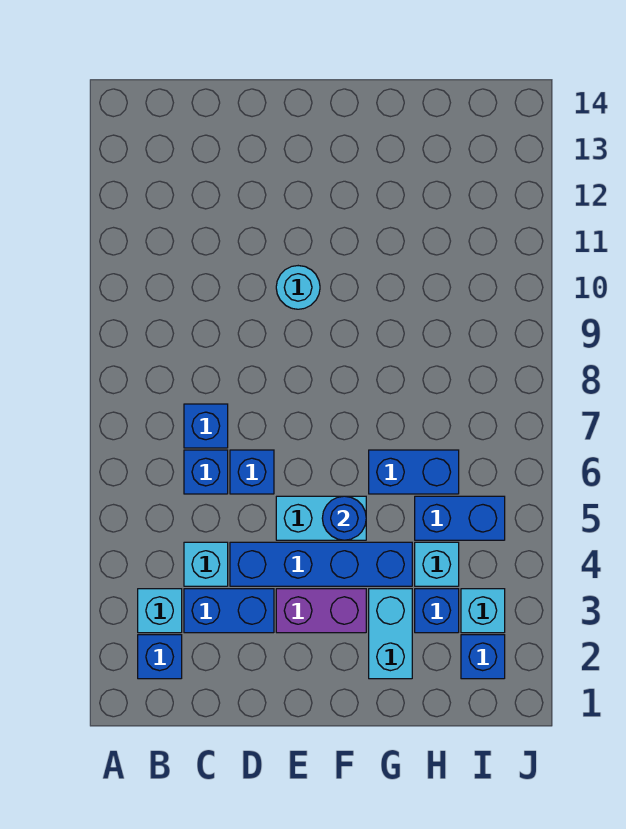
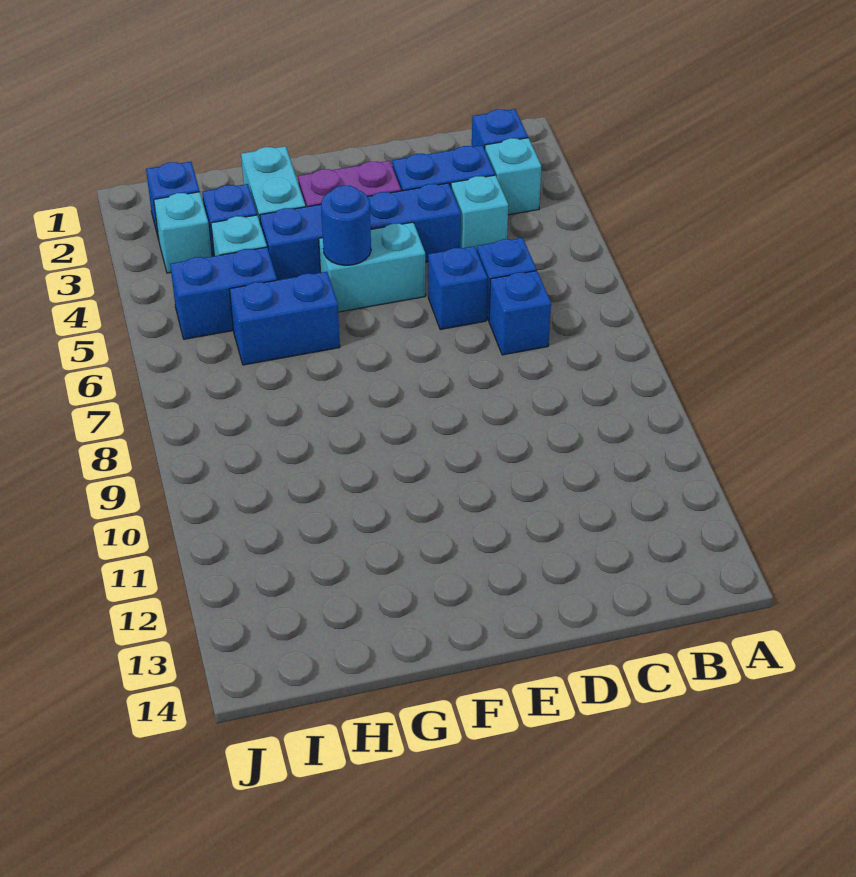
cyan 1x1 round brick [276,266,320,309] -> none

